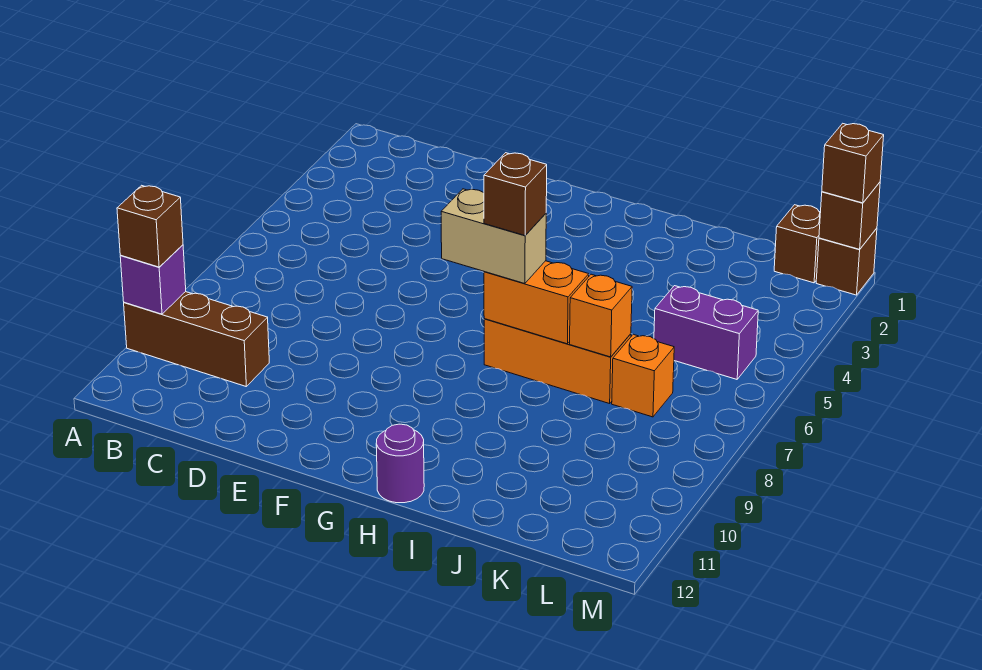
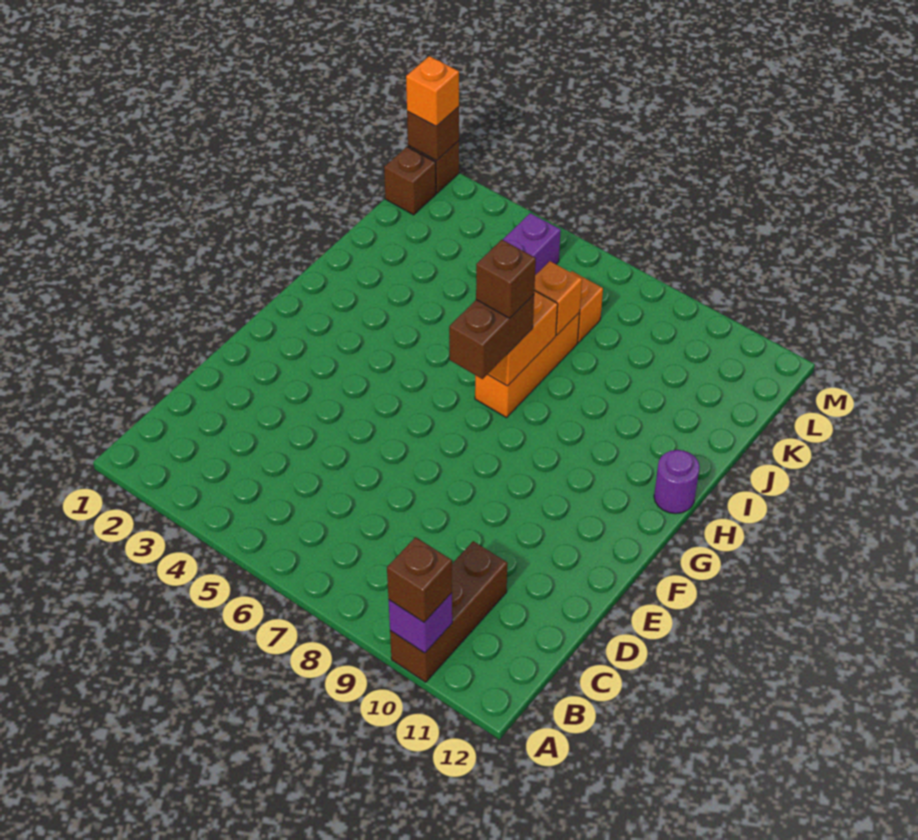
tan 1x2 brick [441,189,546,284] -> brown 1x2 brick [449,295,534,379]
brown 1x1 brick [822,123,884,203] -> orange 1x1 brick [406,56,459,126]

